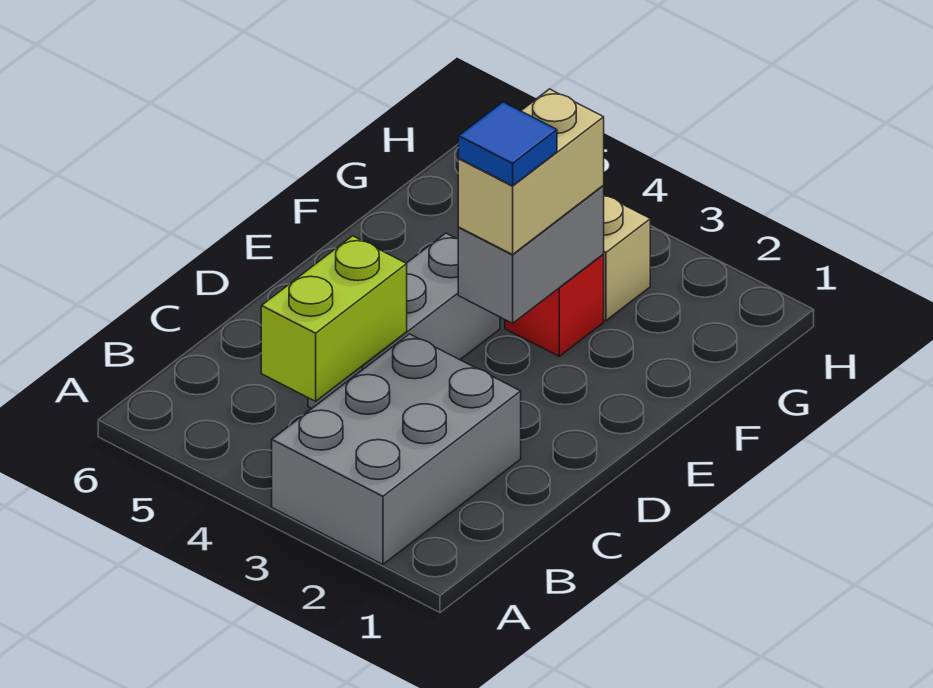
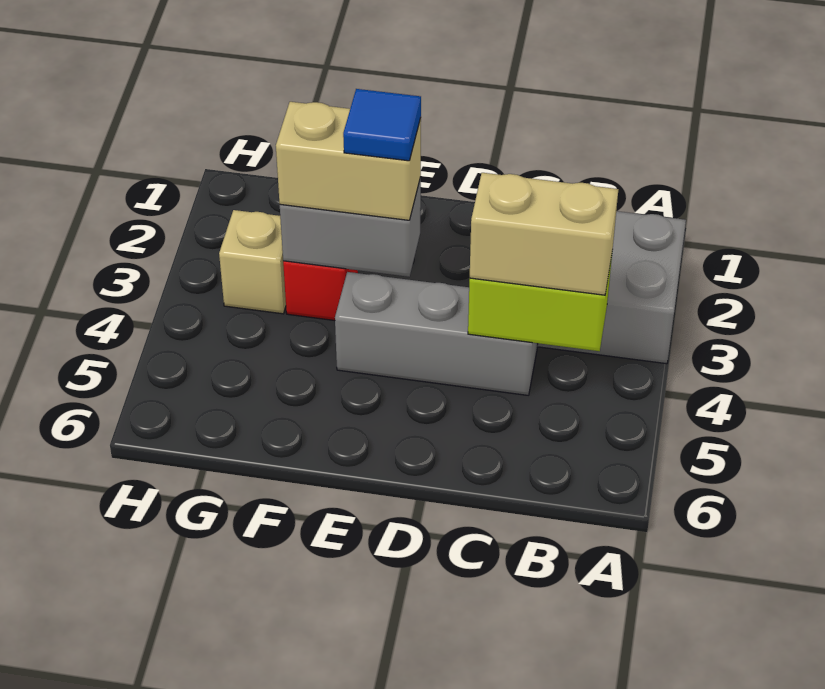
none -> tan 1x2 brick [470,173,618,295]

